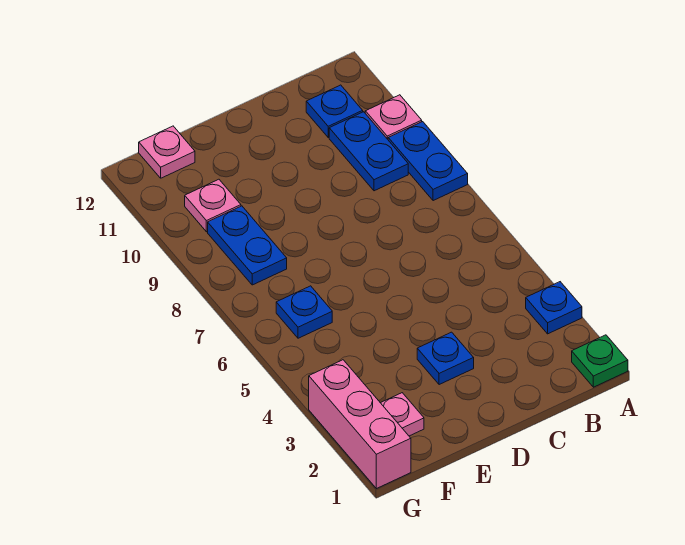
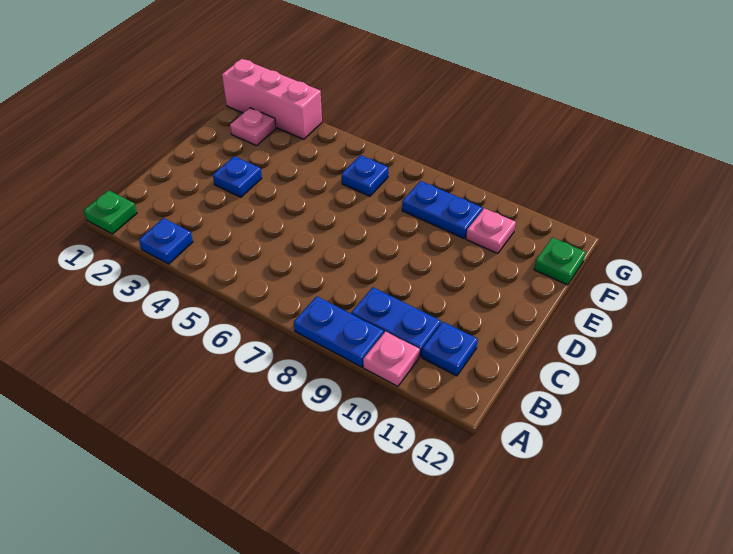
pink 1x1 plate [139,126,195,178] -> green 1x1 plate [534,237,586,285]

